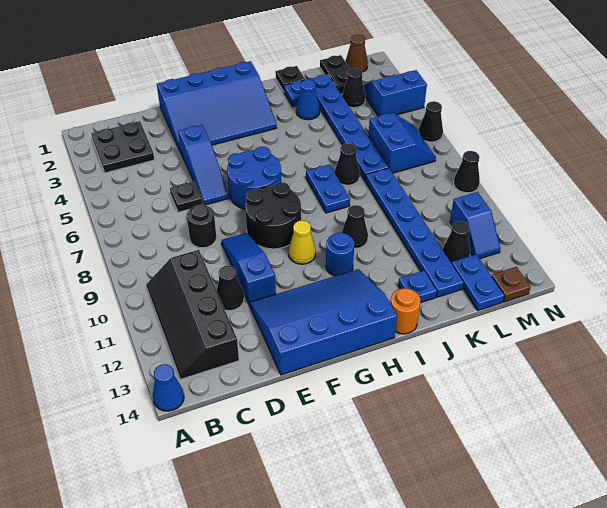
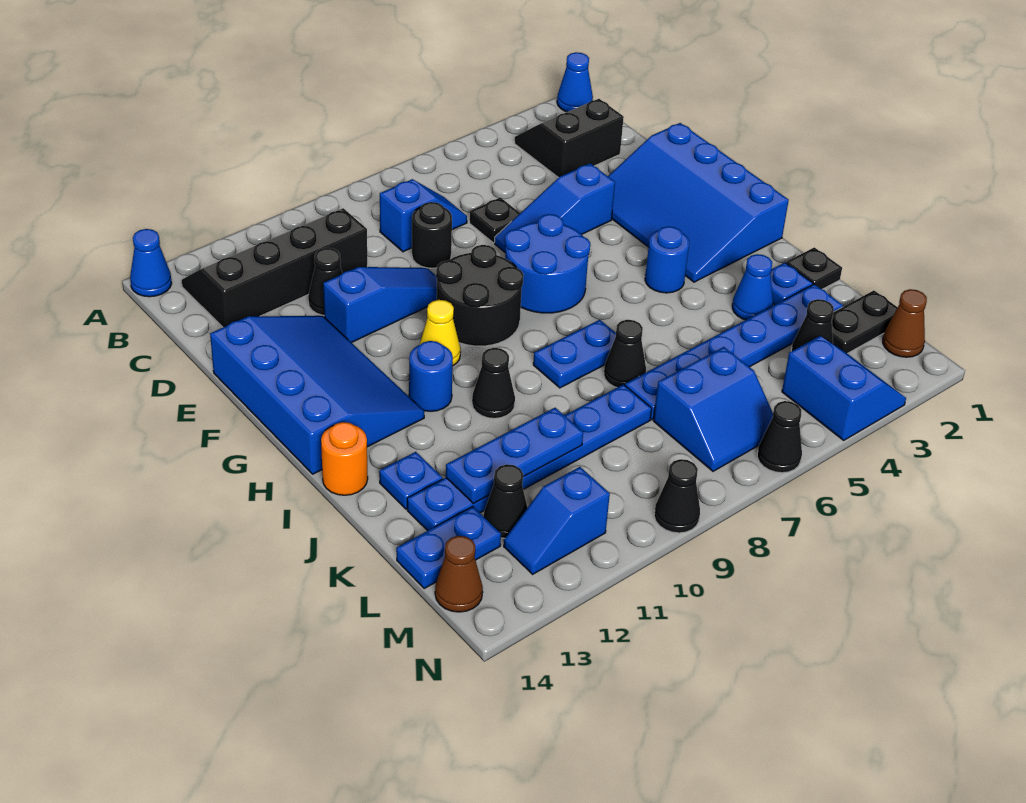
none -> blue 1x1 cone [557,52,593,112]
black 2x2 plate [91,121,155,173] -> black 2x2 slope [515,99,624,178]
none -> blue 1x2 slope [380,179,467,252]
none -> blue 1x1 round brick [645,226,689,293]
none -> blue 1x3 plate [446,408,583,504]
brown 1x1 plate [492,267,531,302] -> brown 1x1 cone [435,536,483,612]

